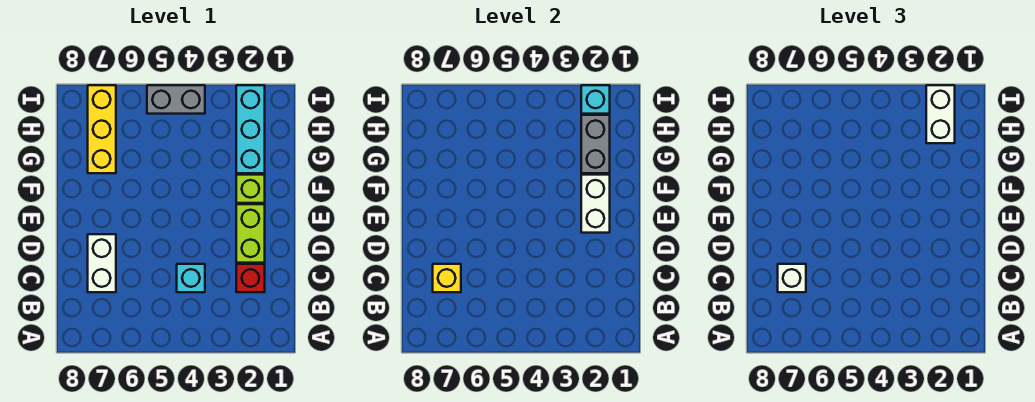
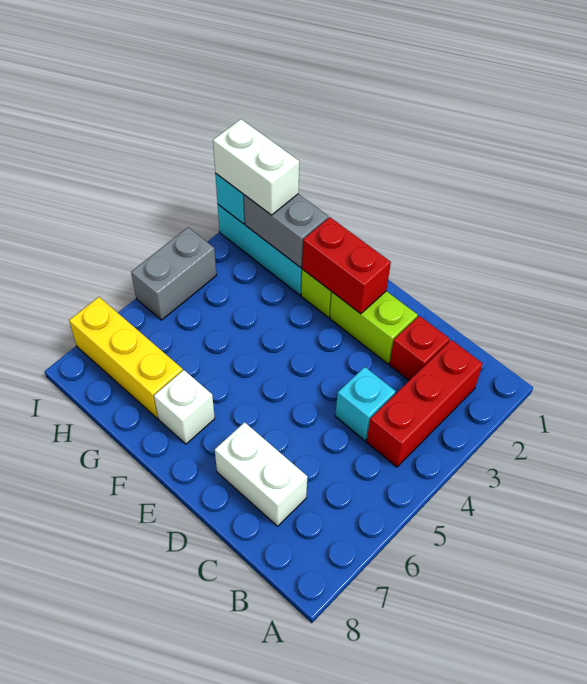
none -> red 1x3 brick [367,340,483,467]
yellow 1x1 brick [433,264,461,292] -> none
white 1x1 brick [778,264,806,292] -> white 1x1 brick moved to [154,370,215,444]
white 1x2 brick [581,175,610,233] -> red 1x2 brick [302,217,391,314]

